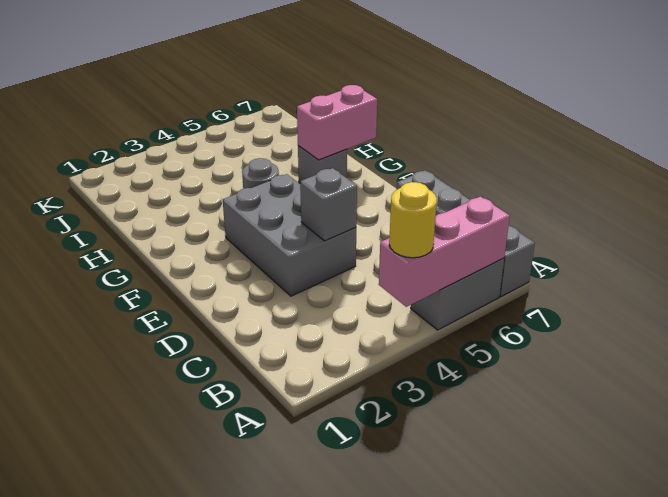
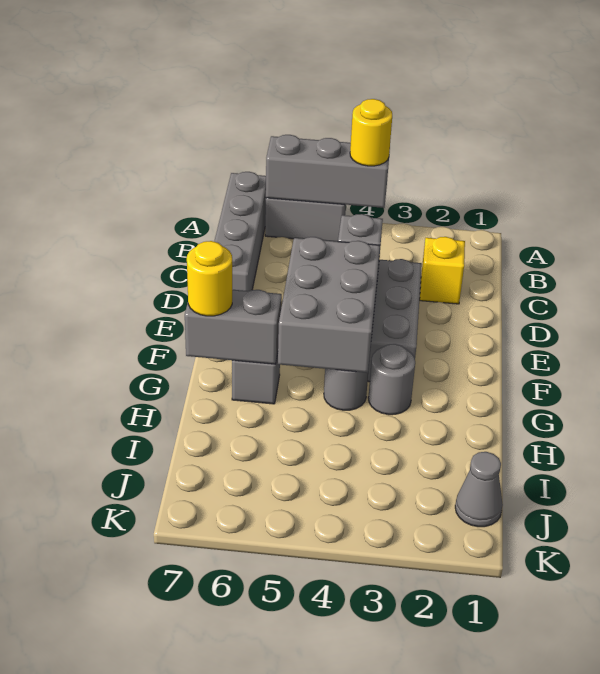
pink 1x3 brick [379,197,510,307] -> grey 1x3 brick [266,135,390,208]
none -> yellow 1x1 brick [420,237,465,304]
none -> grey 2x3 brick [278,237,380,373]
none -> grey 1x1 round brick [368,344,415,415]
pink 1x2 brick [297,85,377,160] -> grey 1x2 brick [185,290,282,364]
none -> yellow 1x1 round brick [187,241,232,316]
none -> grey 1x1 cone [455,452,503,527]

